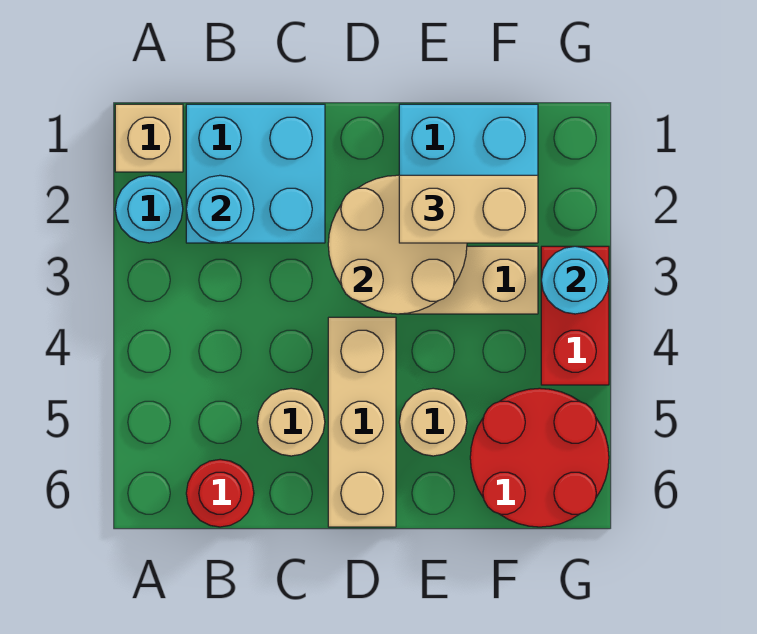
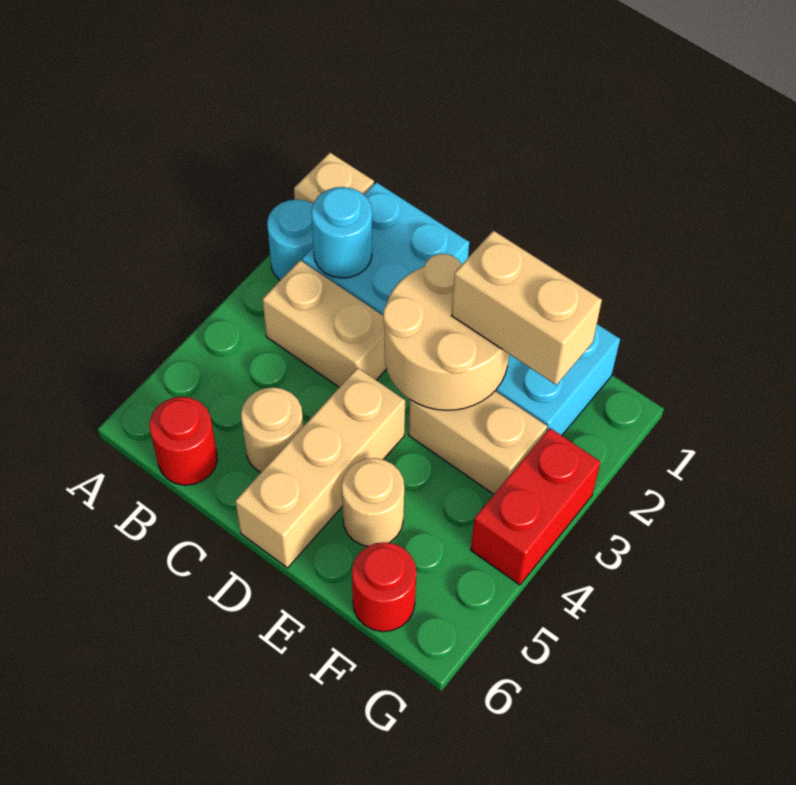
none -> tan 1x2 brick [262,260,386,387]
red 2x2 round brick [470,388,609,527] -> red 1x1 round brick [352,542,416,632]
cyan 1x1 round brick [541,246,609,314] -> none

